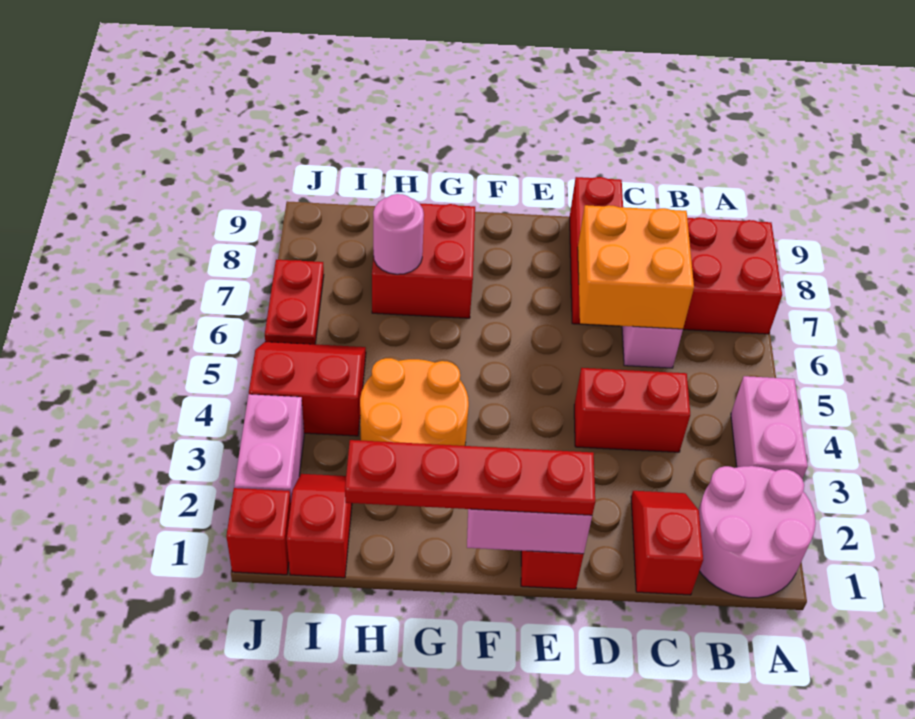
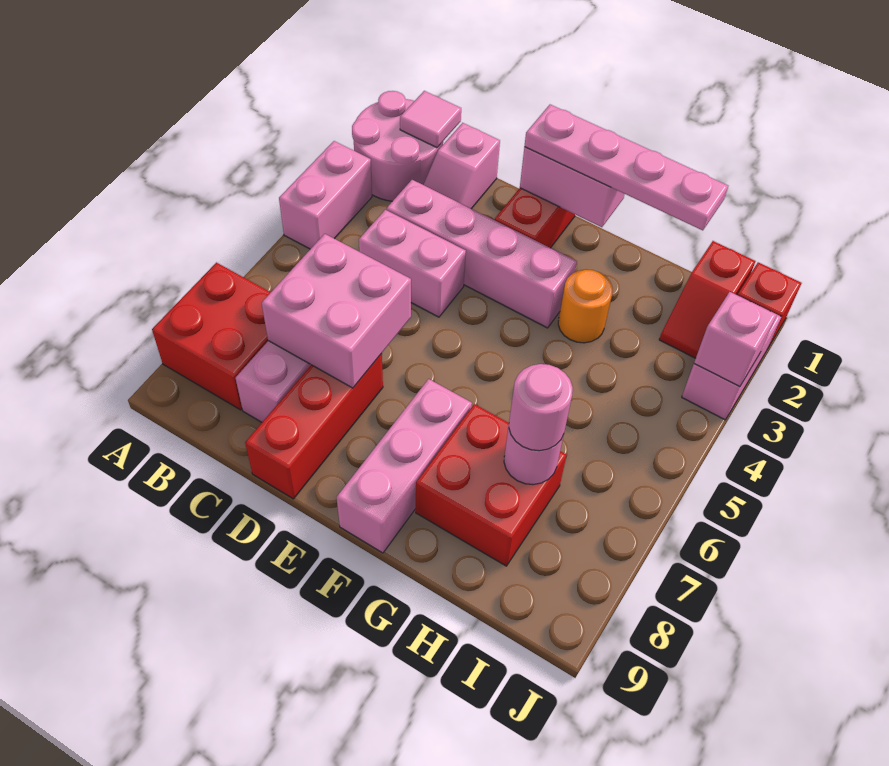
none -> pink 1x1 tile [400,91,461,148]
red 1x2 slope [631,491,703,595] -> pink 1x2 slope [424,123,500,209]
none -> pink 1x4 brick [387,180,577,328]
red 1x2 brick [574,368,690,452] -> pink 1x2 brick [359,210,466,317]
orange 2x2 brick [578,205,694,329] -> pink 2x2 brick [262,234,411,388]
red 1x4 plate [345,440,595,515] -> pink 1x4 plate [524,105,728,230]
none -> pink 1x3 brick [337,379,472,553]
orange 2x2 round brick [360,358,469,446] -> orange 1x1 round brick [558,269,613,343]
none -> pink 1x1 round brick [509,364,573,451]
red 2x2 slope [249,342,366,436] -> none
none -> pink 1x1 brick [694,292,777,386]
red 1x2 plate [265,260,324,344] -> none

